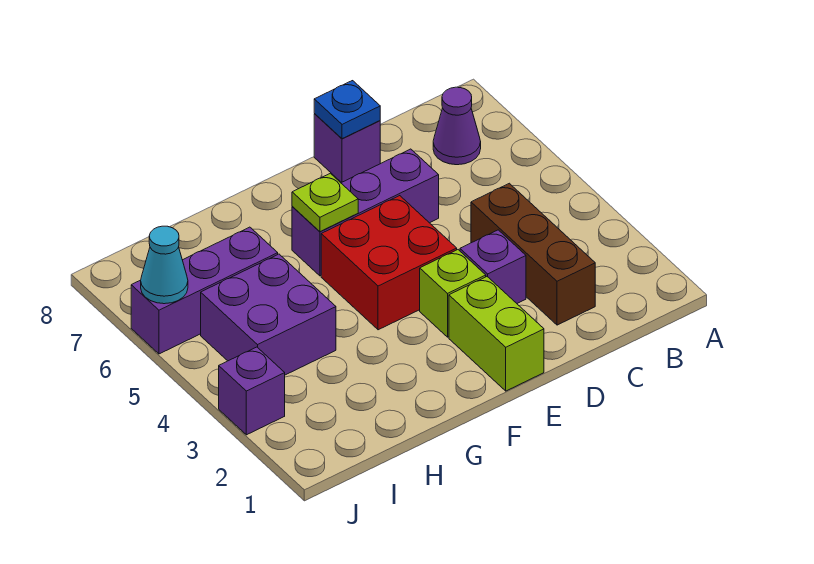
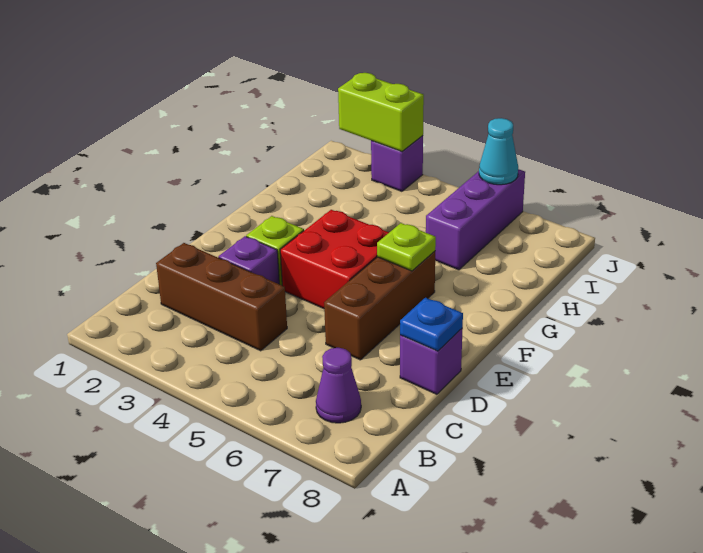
purple 1x3 brick [292,149,439,276] -> brown 1x3 brick [324,251,435,360]
lime 1x2 brick [449,277,544,391] -> lime 1x2 brick moved to [338,73,424,151]
purple 2x2 brick [201,254,336,375] -> none

